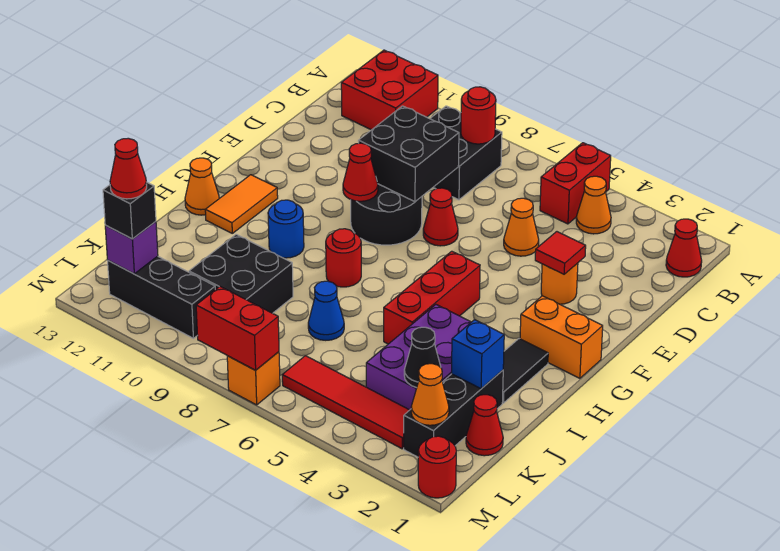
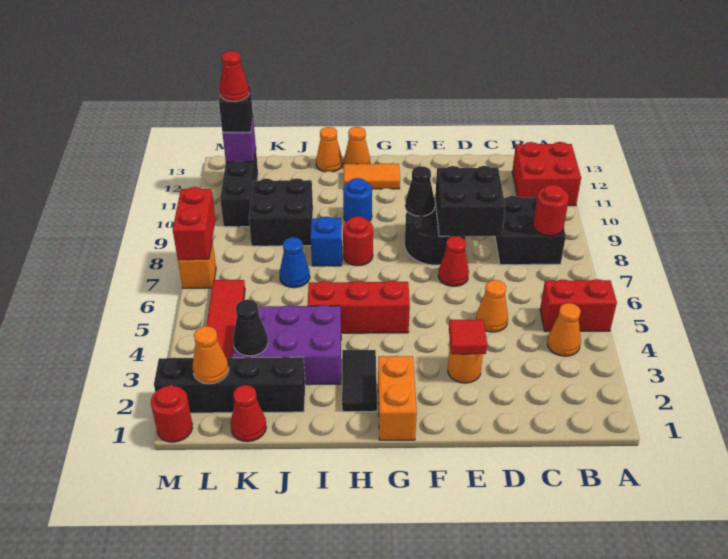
red 1x1 cone [666,219,702,277] -> none
red 1x1 cone [343,143,378,201] -> black 1x1 cone [405,166,435,216]
black 1x2 tile [502,339,548,403] -> black 1x2 tile turned to [342,350,377,412]
none -> orange 1x1 cone [316,127,343,172]
black 1x3 brick [404,370,503,457] -> black 1x4 brick [154,357,305,413]
blue 1x1 brick [452,320,504,389] -> blue 1x1 brick moved to [311,217,342,266]

